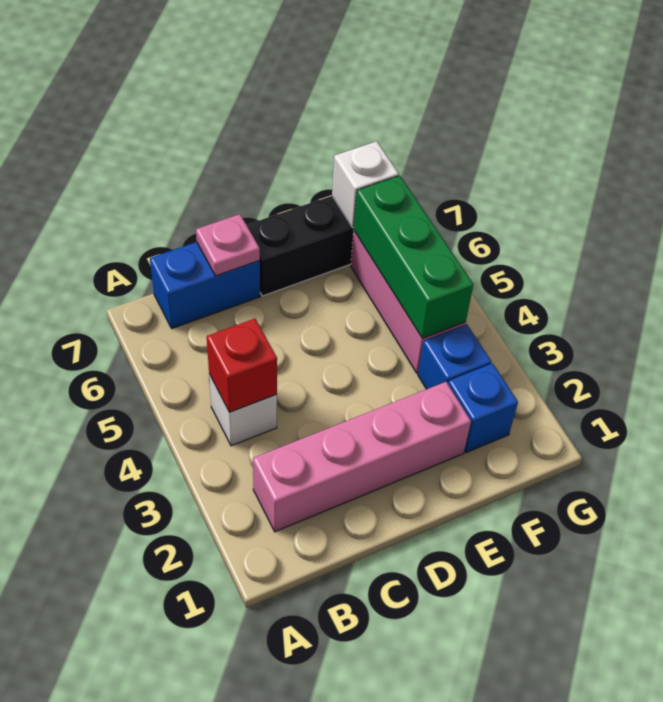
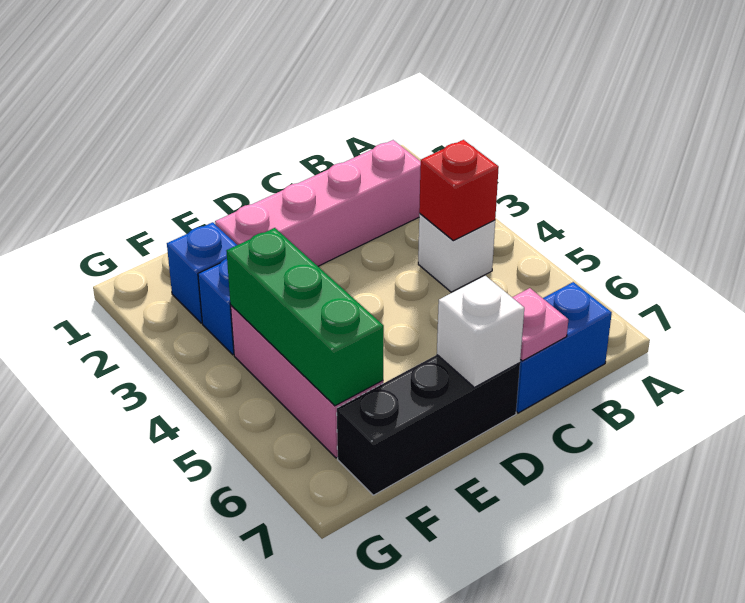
white 1x1 brick [332,141,399,227] -> white 1x1 brick moved to [437,276,524,387]

